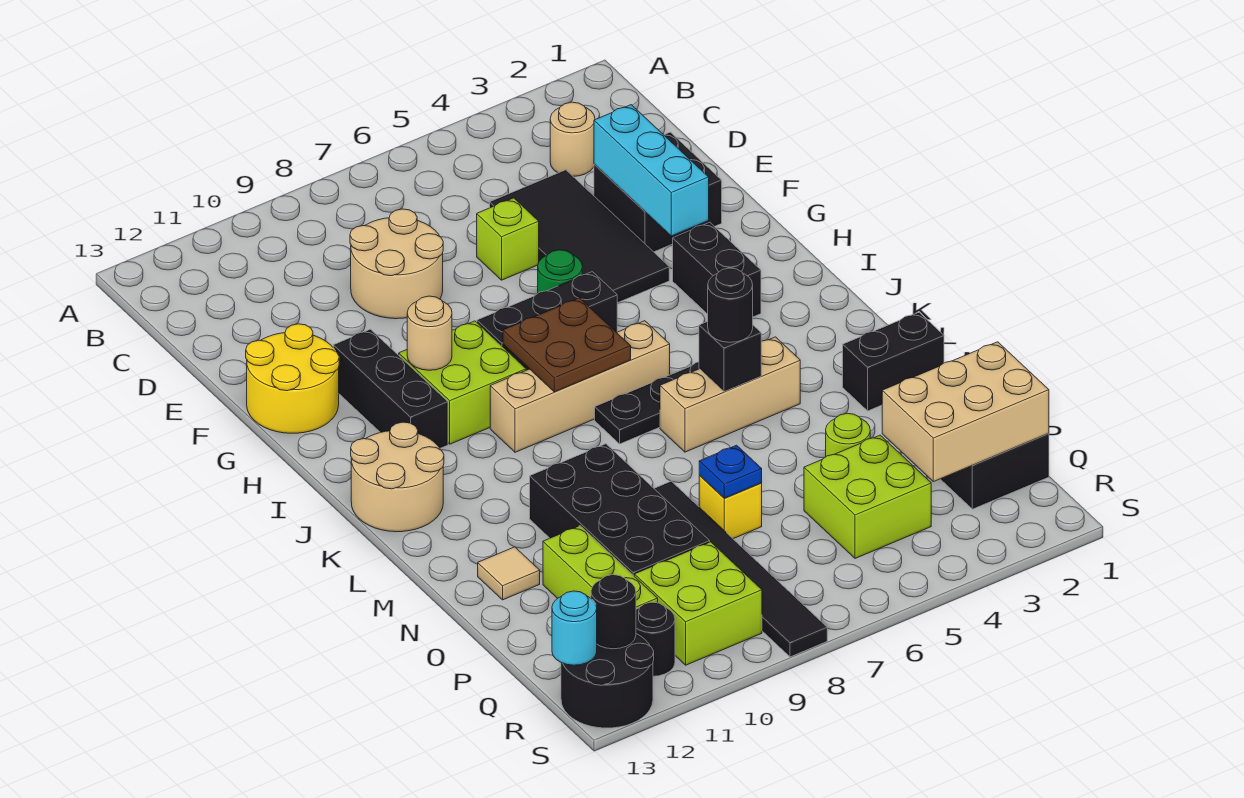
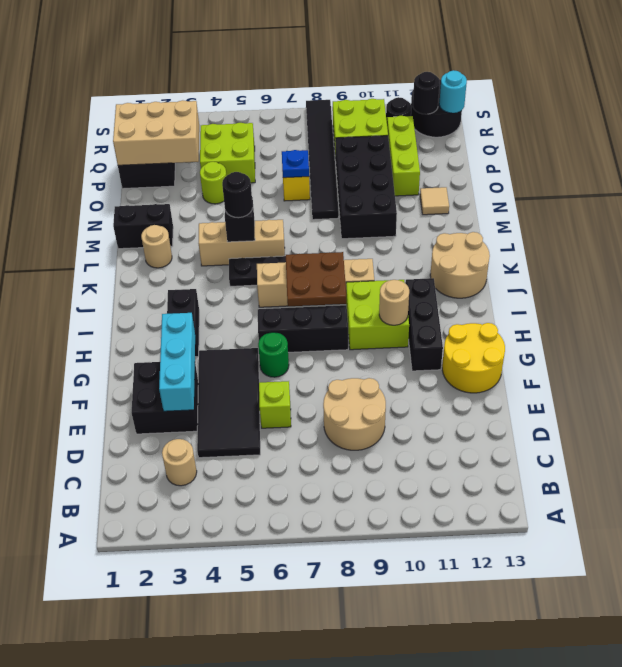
none -> tan 1x1 round brick [141,225,172,268]

